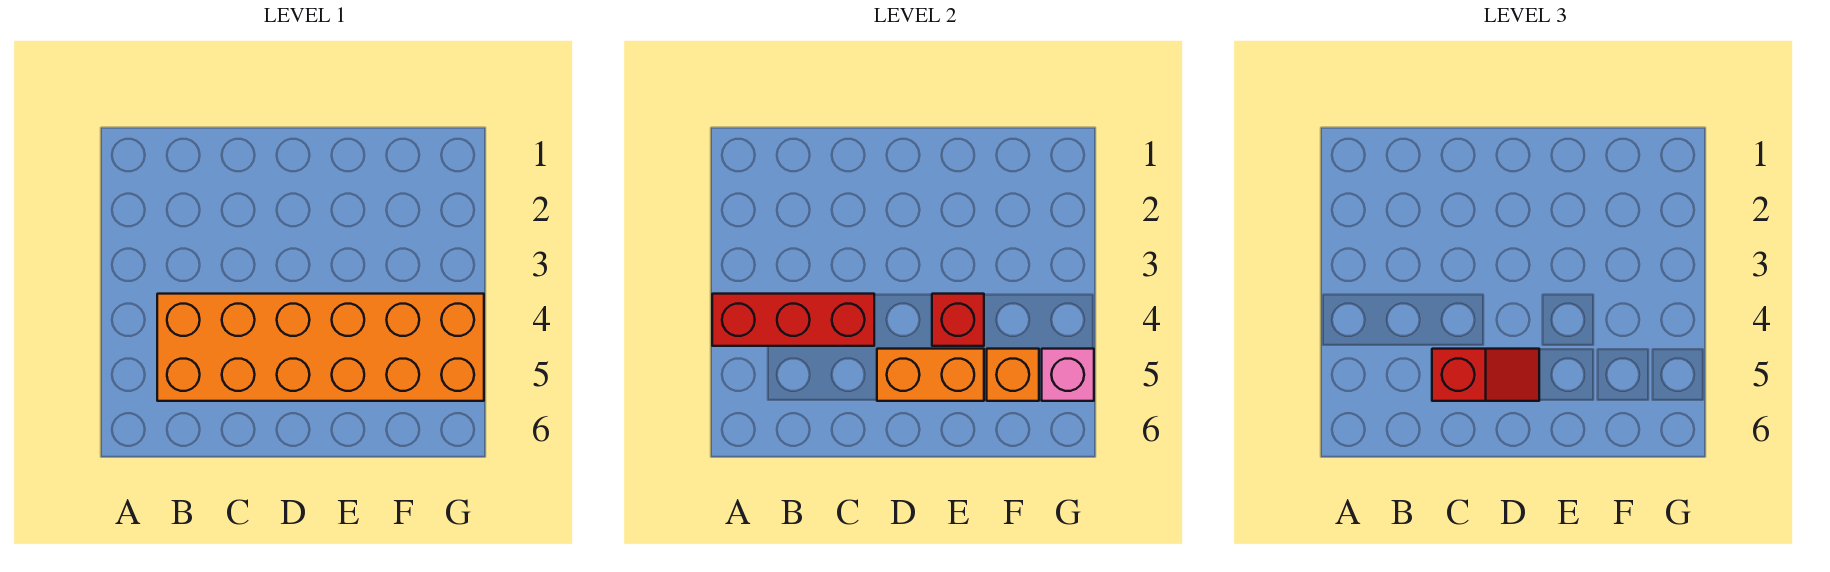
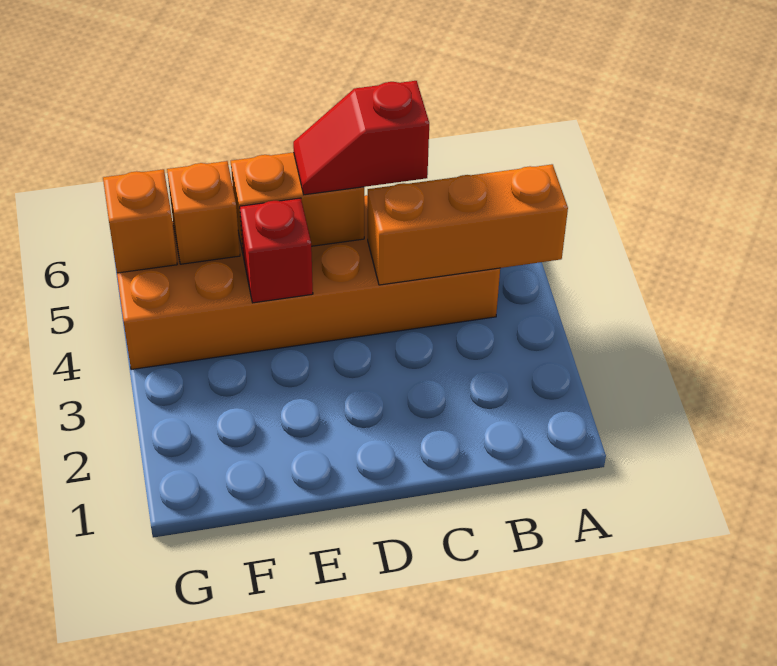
red 1x3 brick [712,294,874,346] -> orange 1x3 brick [368,164,568,285]
pink 1x1 brick [1042,349,1094,401] -> orange 1x1 brick [103,169,177,273]

